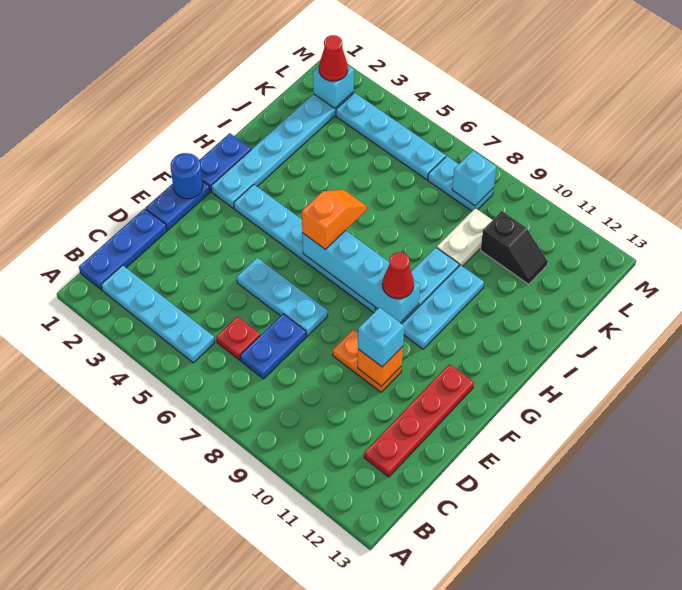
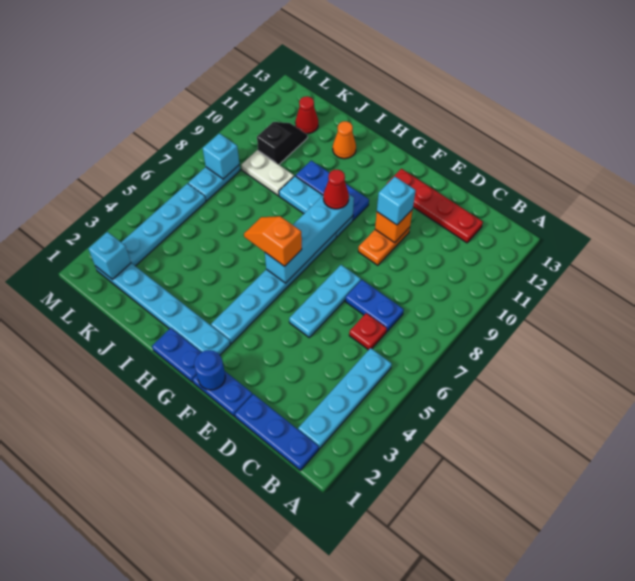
cyan 1x3 plate [402,265,484,349] -> blue 1x3 plate [296,161,369,220]
none -> orange 1x1 cone [333,121,356,159]
red 1x1 cone [319,35,348,81] -> red 1x1 cone moved to [295,96,318,134]

